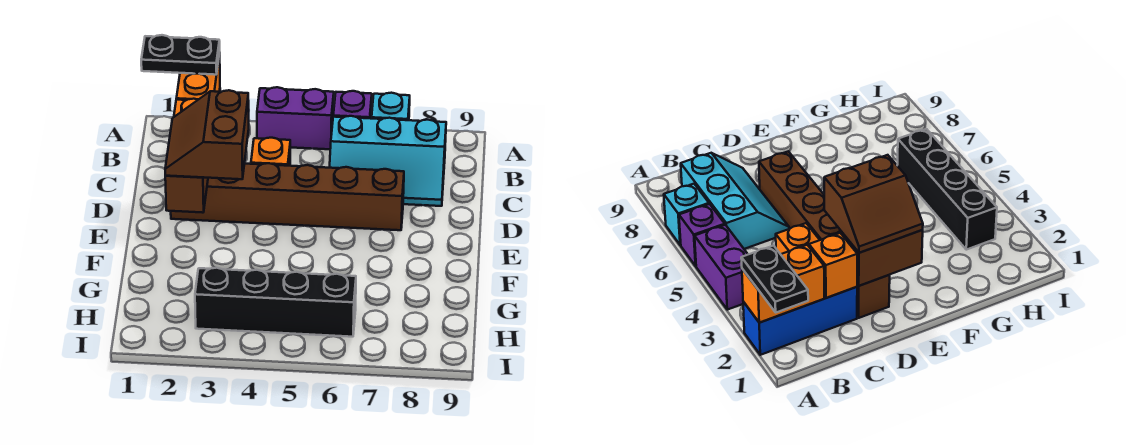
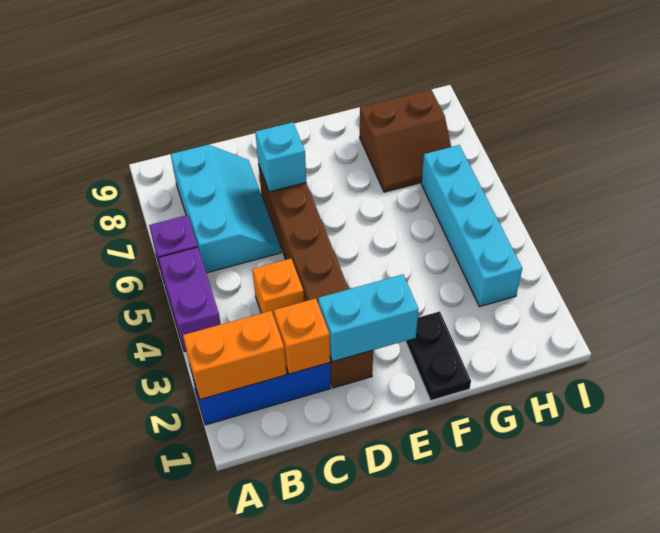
black 1x2 plate [141,35,220,75] -> black 1x2 plate moved to [406,311,471,400]
cyan 1x1 brick [372,93,410,120] -> cyan 1x1 brick moved to [255,122,306,192]
brown 1x2 brick [165,176,208,213] -> cyan 1x2 brick [318,274,419,362]
brown 2x2 slope [165,90,249,179] -> brown 2x2 slope moved to [360,89,451,192]
black 1x4 brick [195,268,356,337] -> cyan 1x4 brick [421,145,522,307]

